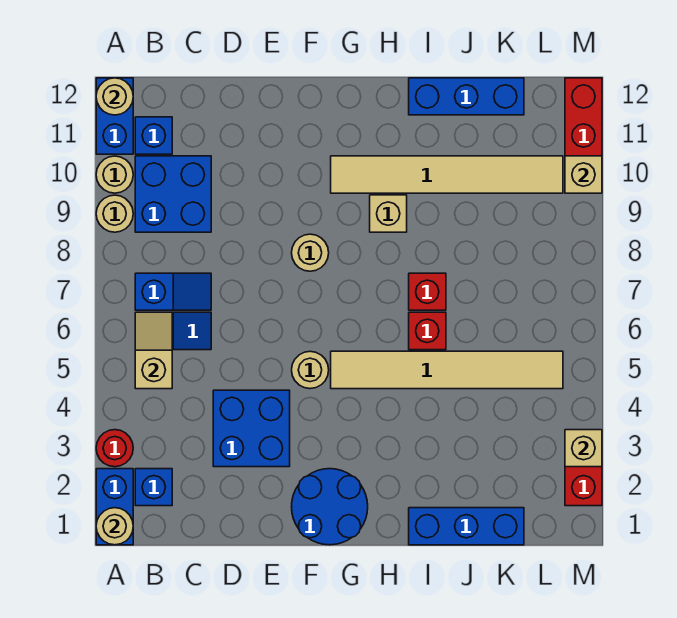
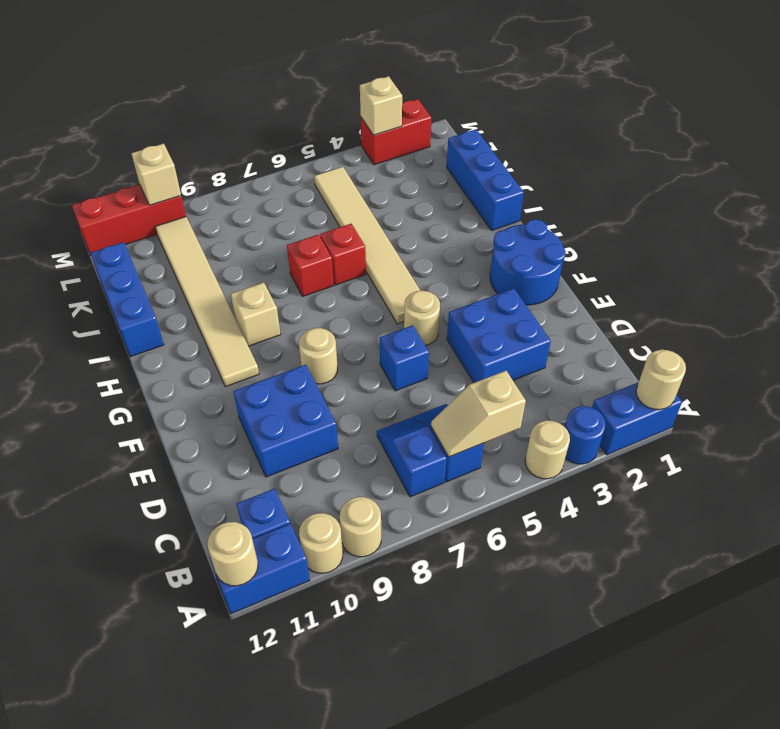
red 1x1 round brick [96,430,133,467] -> blue 1x1 round brick [565,406,606,464]
none -> tan 1x1 round brick [525,421,570,479]
blue 1x1 brick [135,469,172,506] -> blue 1x1 brick moved to [380,325,429,391]
blue 2x2 brick [135,156,211,232] -> blue 2x2 brick moved to [233,365,338,477]

